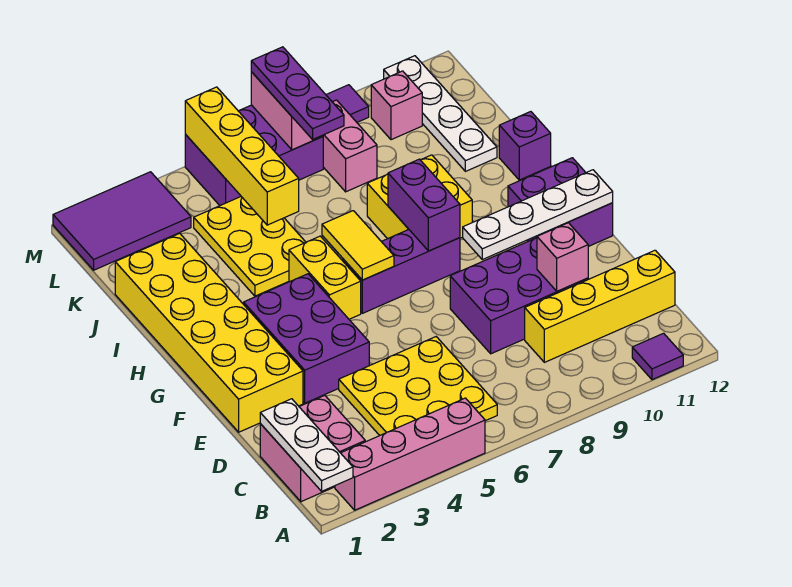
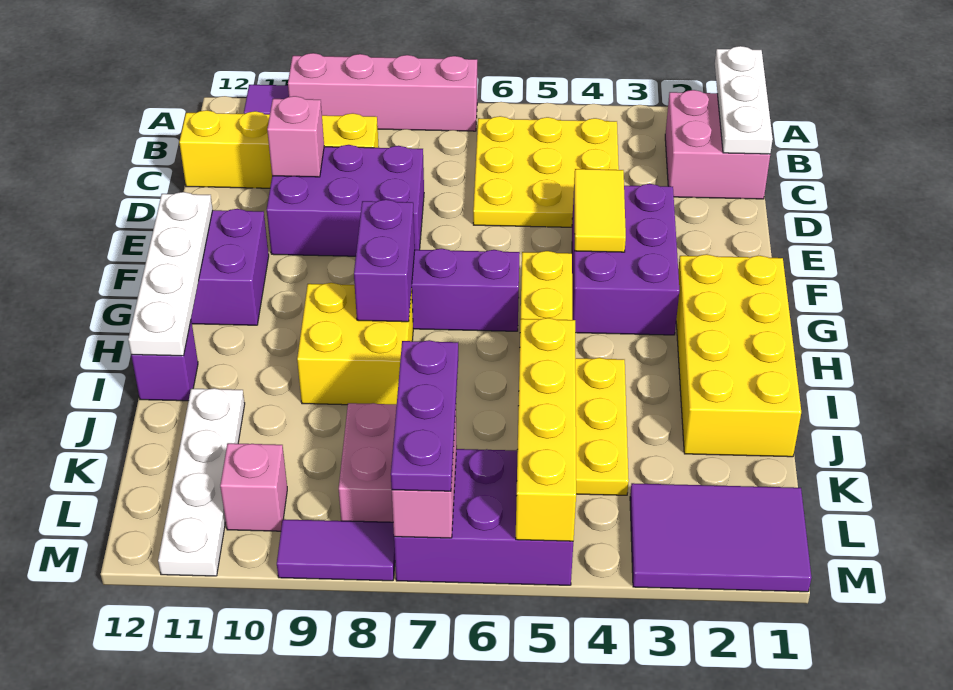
pink 1x4 brick [335,398,485,510] -> pink 1x4 brick moved to [288,53,477,131]
yellow 2x6 brick [115,233,303,432] -> yellow 2x4 brick [676,254,801,457]
white 1x4 plate [463,170,613,260] -> white 1x4 plate turned to [128,192,213,356]
yellow 1x2 tile [322,211,394,280] -> yellow 1x2 tile moved to [574,169,626,252]

